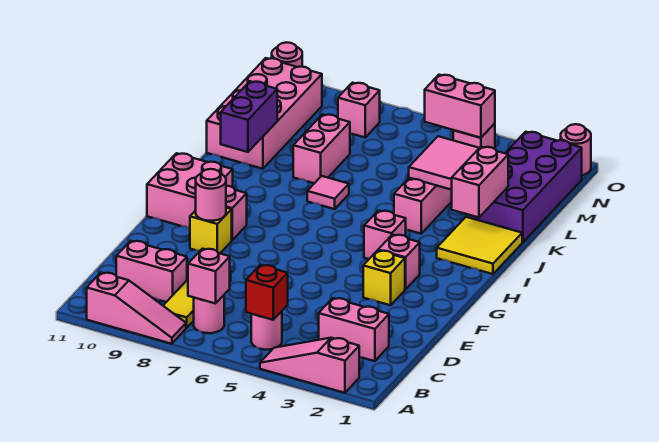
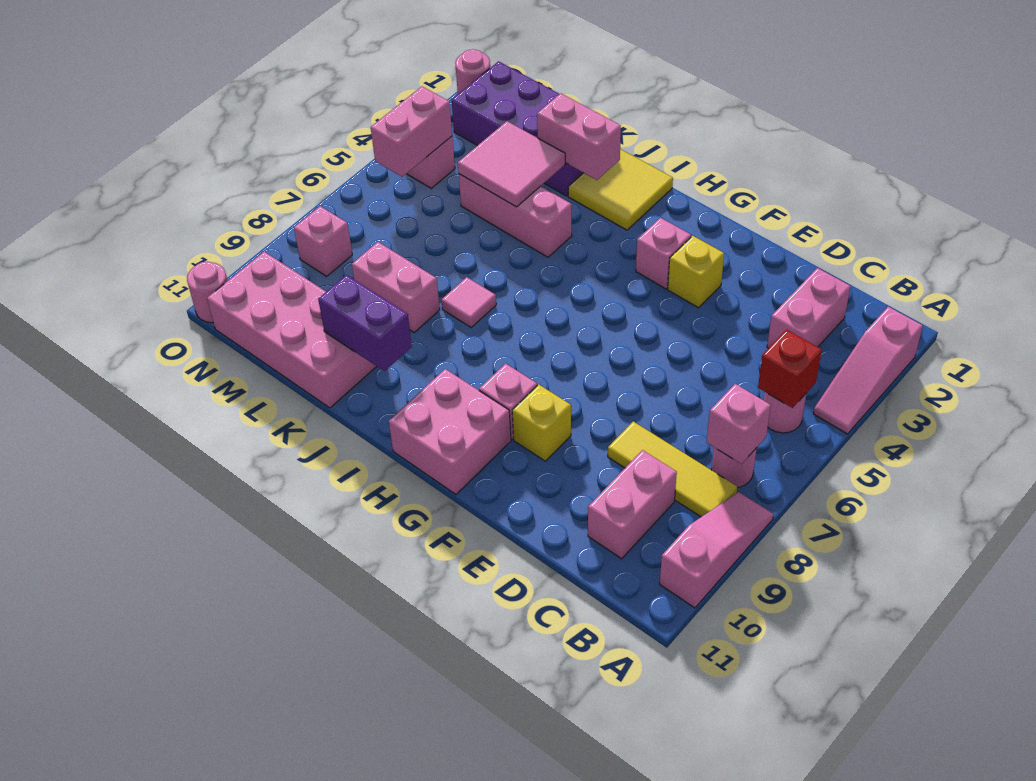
pink 1x1 round brick [196,169,226,221] -> none
pink 1x1 brick [364,211,406,259] -> none

